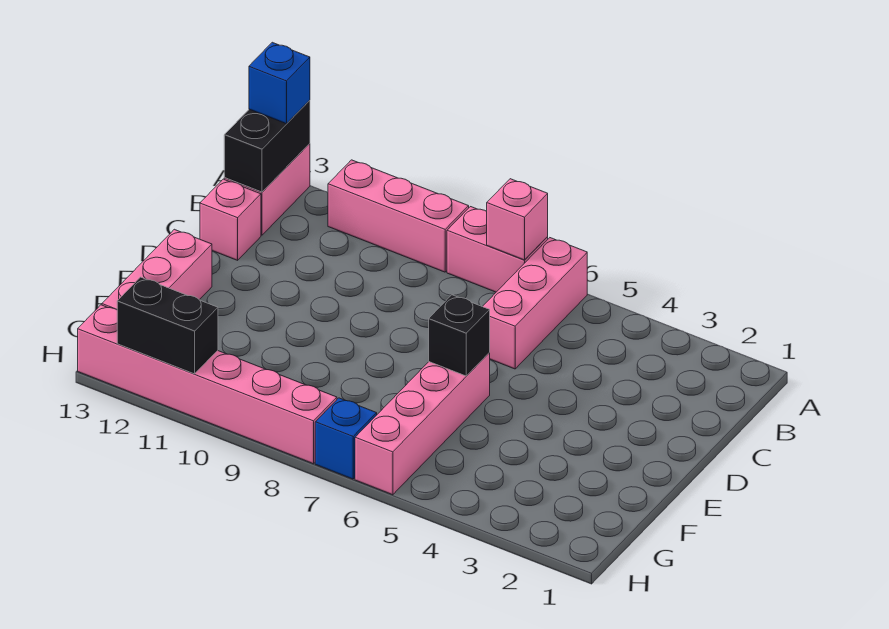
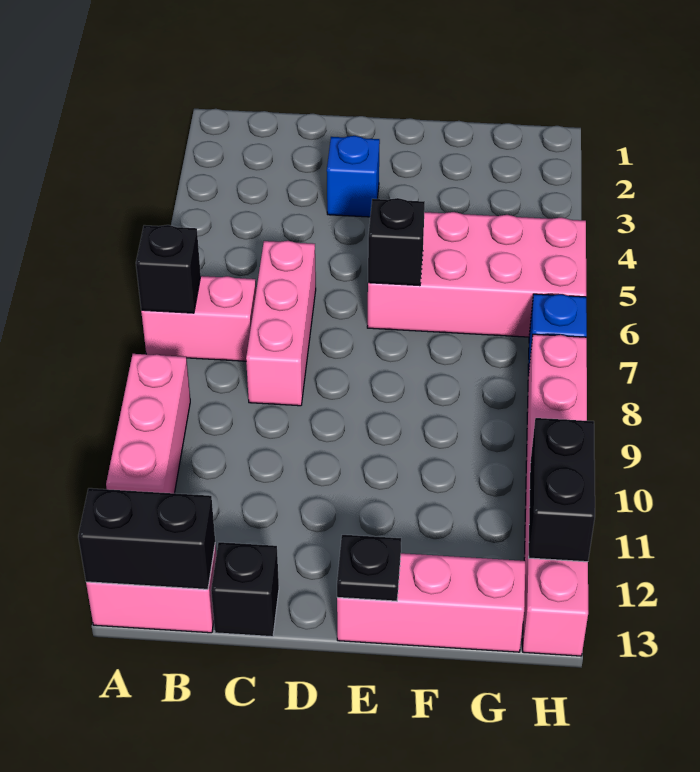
pink 1x3 brick [482,238,587,369] -> pink 1x3 brick turned to [246,241,316,406]
pink 1x2 brick [447,207,548,292] -> pink 1x2 brick turned to [141,276,256,361]
pink 1x1 brick [487,179,548,260] -> black 1x1 brick [136,225,201,313]
blue 1x1 brick [249,42,310,124] -> blue 1x1 brick moved to [327,136,380,217]
pink 1x1 brick [200,179,261,260] -> black 1x1 brick [211,542,279,637]
pink 1x4 brick [355,353,490,495] -> pink 2x4 brick [367,212,586,337]
none -> black 1x1 plate [337,535,401,601]

